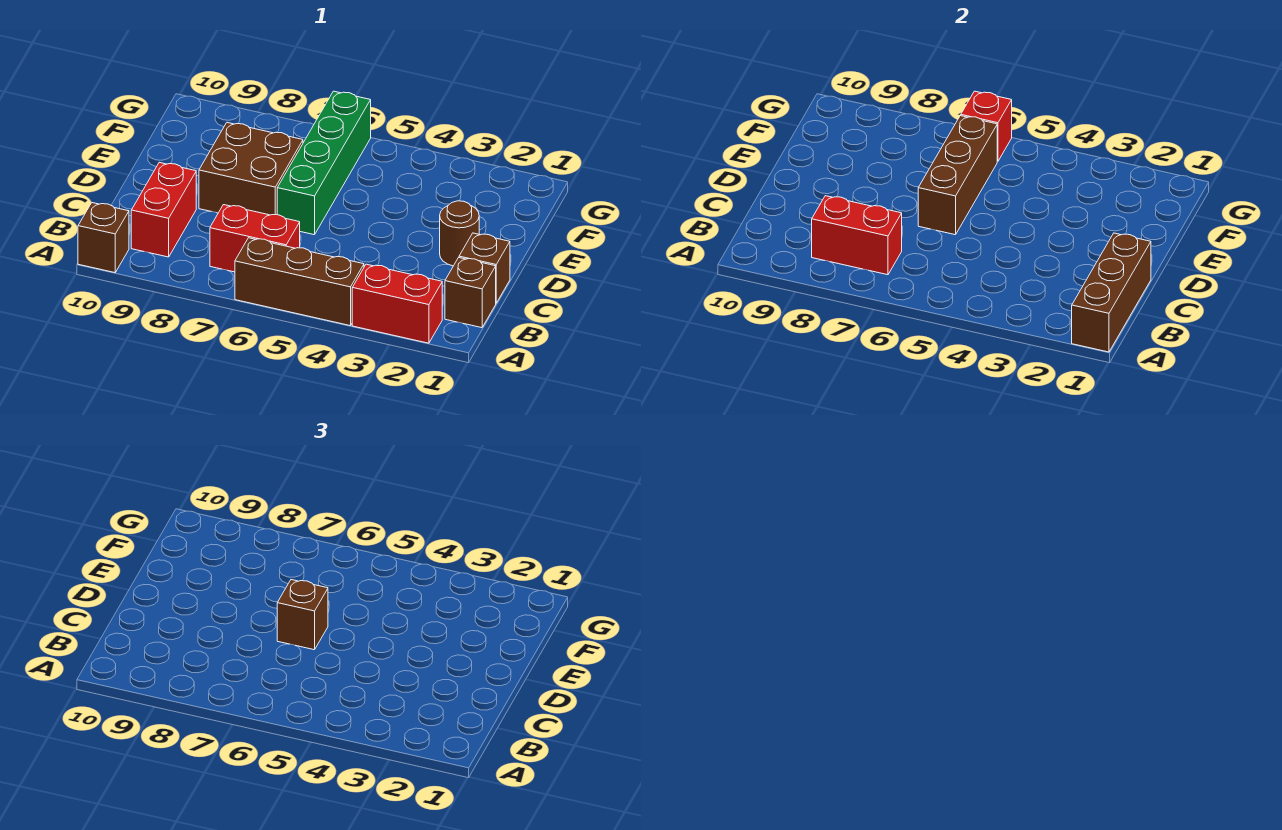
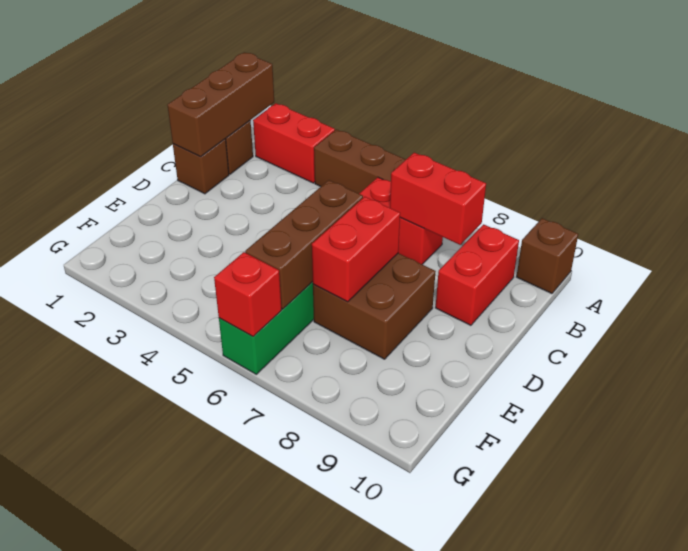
brown 1x1 round brick [440,201,479,266] -> none
brown 1x1 brick [277,580,328,650] -> none
none -> red 1x2 brick [312,197,400,302]

